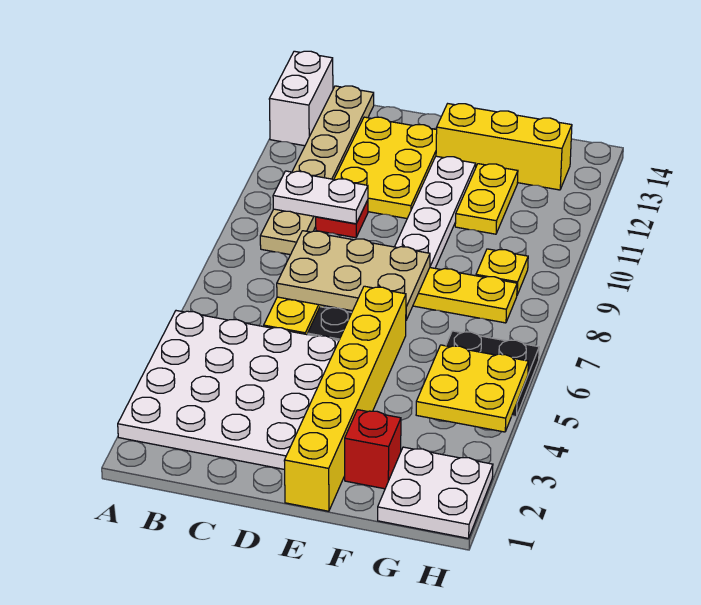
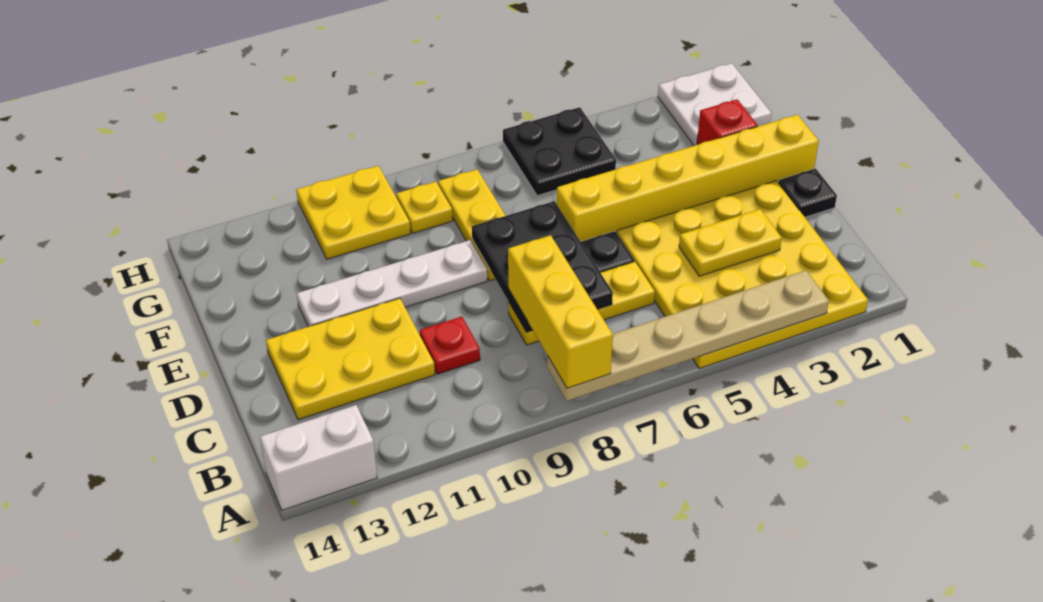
white 4x4 plate [118,311,339,469] -> yellow 4x4 plate [617,181,868,369]
tan 1x6 plate [260,86,374,255] -> tan 1x6 plate moved to [547,270,829,401]
white 1x2 plate [273,171,368,224] -> none
tan 2x3 plate [277,231,430,320] -> black 2x3 plate [472,201,613,332]
none -> black 1x1 plate [778,168,837,217]
yellow 1x3 brick [436,104,572,190] -> yellow 1x3 brick moved to [508,235,613,388]
yellow 1x2 plate [455,164,518,234] -> yellow 1x2 plate moved to [679,209,782,276]
yellow 2x2 plate [416,345,528,432] -> yellow 2x2 plate moved to [296,166,410,259]

